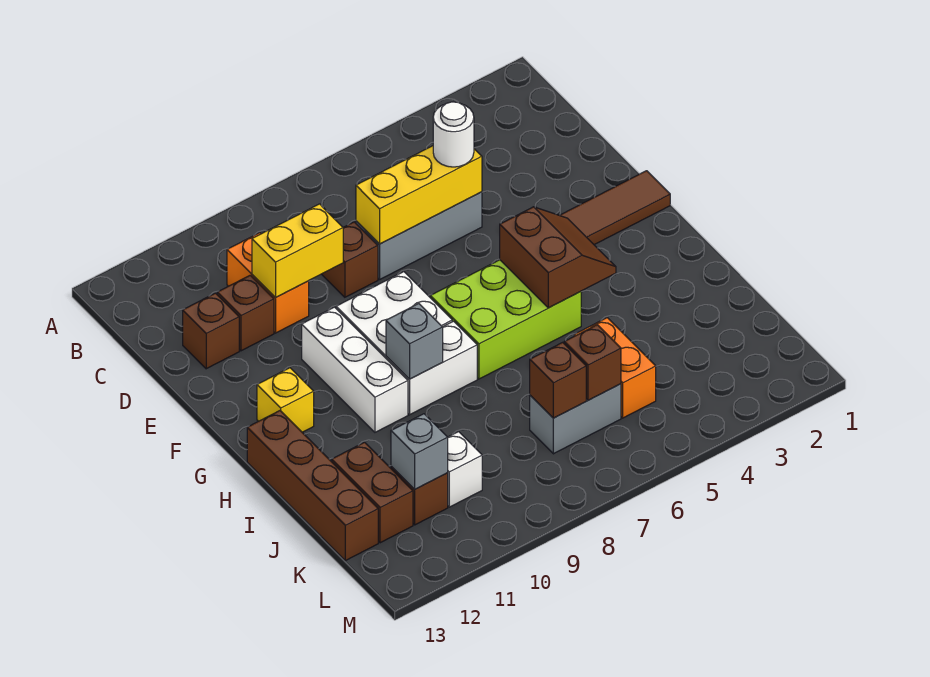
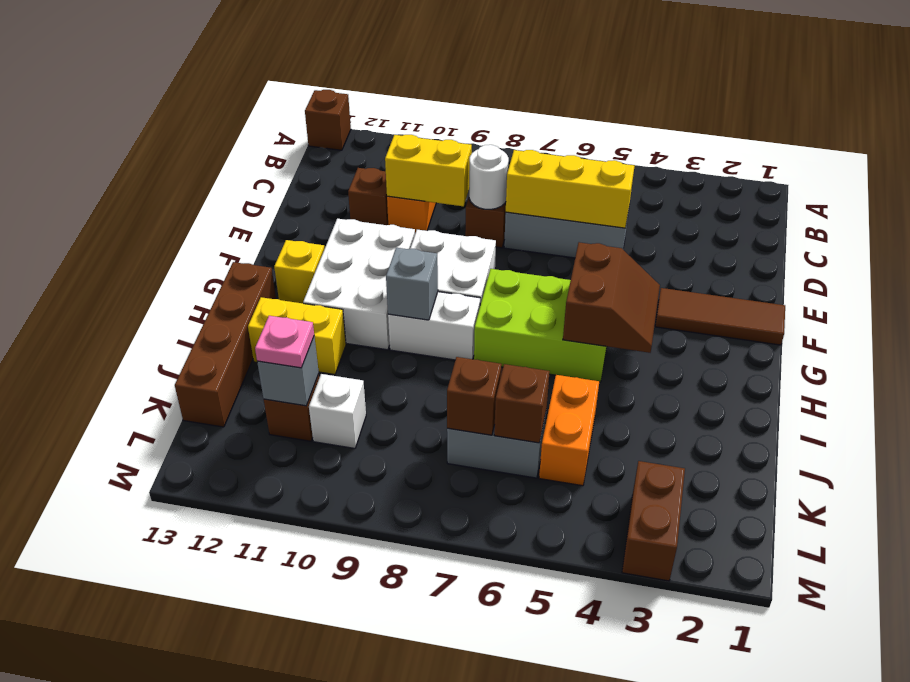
white 1x1 round brick [433,102,474,167] -> white 1x1 round brick moved to [469,145,509,209]
brown 1x1 brick [183,293,239,369] -> brown 1x1 brick moved to [305,90,351,150]
white 1x3 brick [302,307,408,432] -> white 2x3 brick [303,219,415,350]
none -> yellow 1x2 brick [248,297,346,375]
brown 1x2 brick [332,442,413,543] -> brown 1x2 brick moved to [622,461,685,581]
none -> pink 1x1 plate [255,316,314,368]

